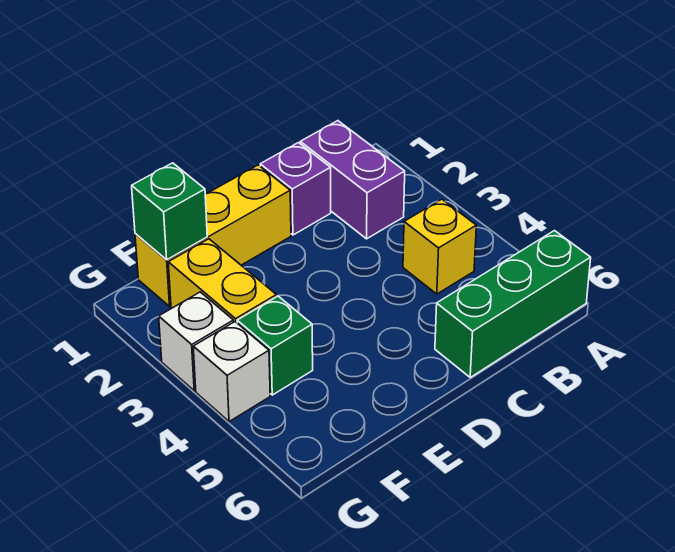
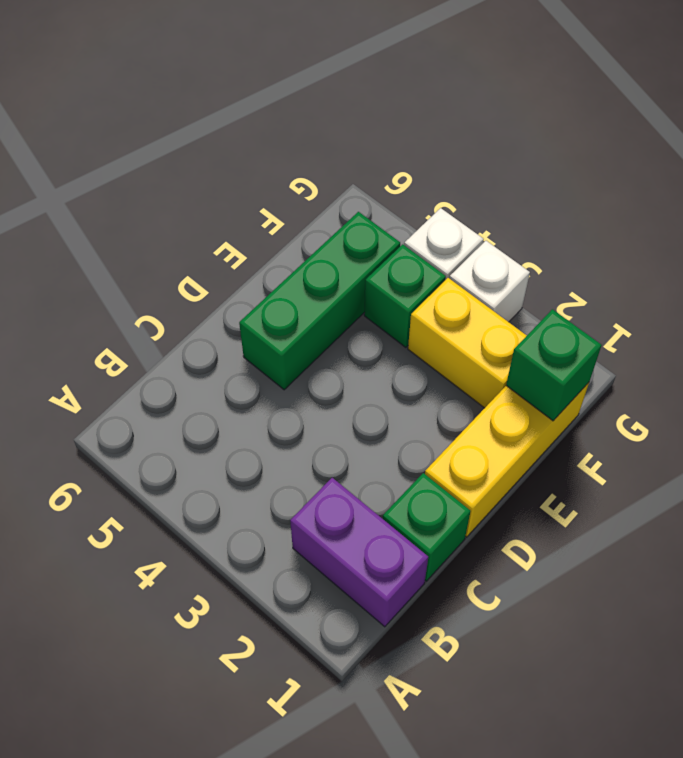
green 1x3 brick [435,231,591,377] -> green 1x3 brick moved to [239,212,400,390]
yellow 1x1 brick [403,199,476,294] -> none
purple 1x1 brick [260,143,331,235] -> green 1x1 brick [383,473,471,581]

